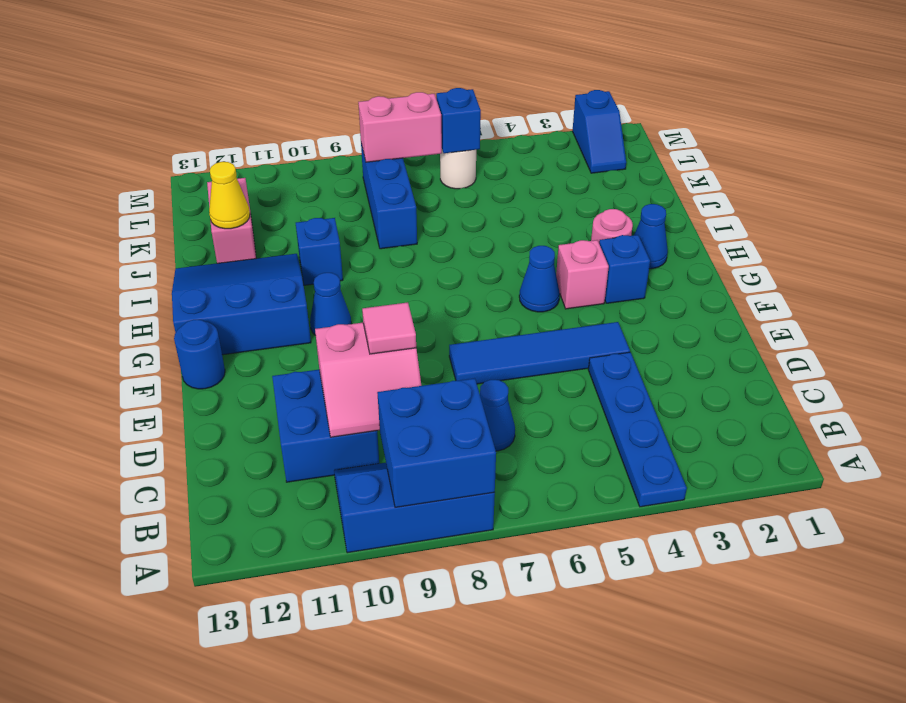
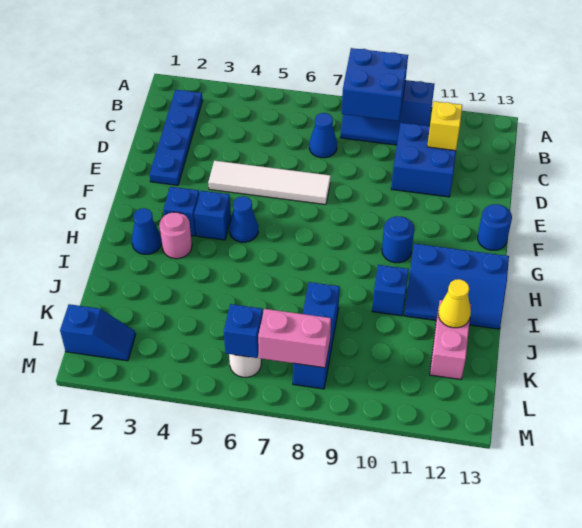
blue 1x4 plate [588,352,687,507] -> blue 1x4 plate moved to [150,90,203,185]
pink 2x2 slope [315,323,421,437] -> none
none -> yellow 1x1 brick [427,101,462,151]
pink 1x1 tile [362,302,416,354] -> none
blue 1x4 tile [449,322,630,384] -> white 1x4 tile [208,161,331,205]
pink 1x1 brick [556,240,609,309] -> blue 1x1 brick [194,191,231,240]
blue 1x1 cone [310,273,351,336] -> blue 1x1 round brick [382,216,414,263]
blue 3x3 slope [172,254,311,355] -> blue 2x3 slope [404,244,509,329]
blue 1x2 slope [573,90,626,173] -> blue 1x2 slope turned to [60,304,136,361]

